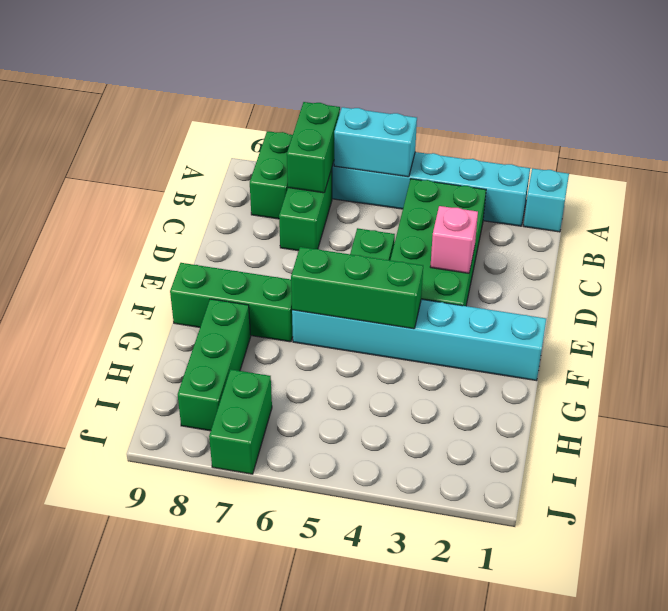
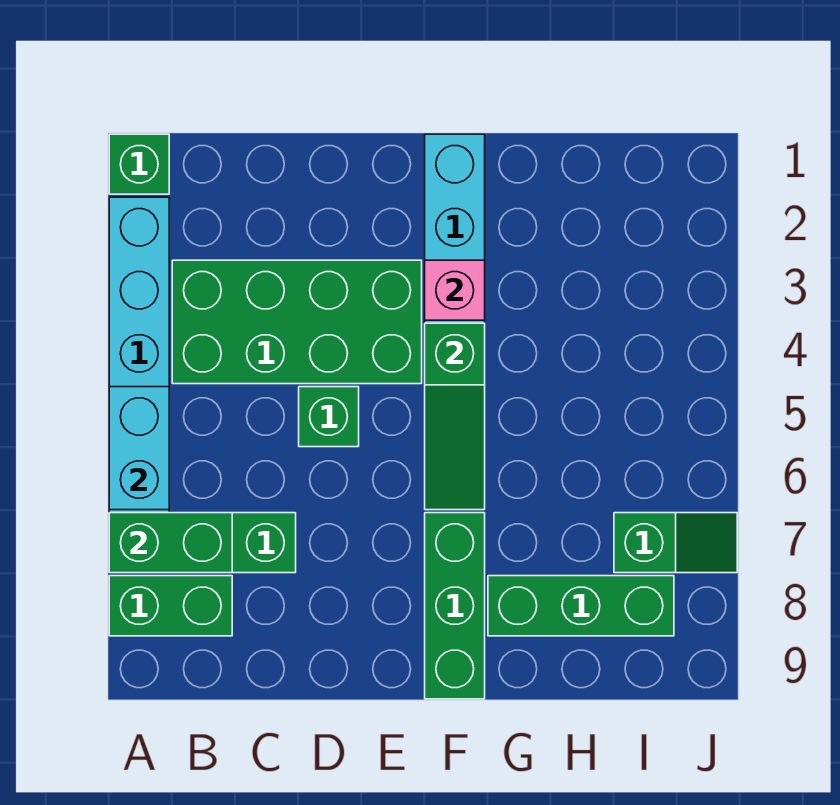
cyan 1x1 brick [524,168,569,232] -> green 1x1 brick [109,134,169,194]
pink 1x1 brick [430,206,478,273] -> pink 1x1 brick moved to [425,260,485,320]
green 1x3 brick [291,247,423,329] -> green 1x3 slope [425,323,485,510]
green 1x2 brick [209,369,272,474] -> green 1x2 slope [614,513,737,573]

